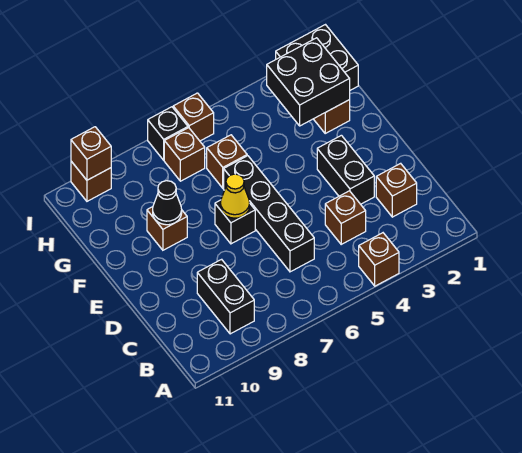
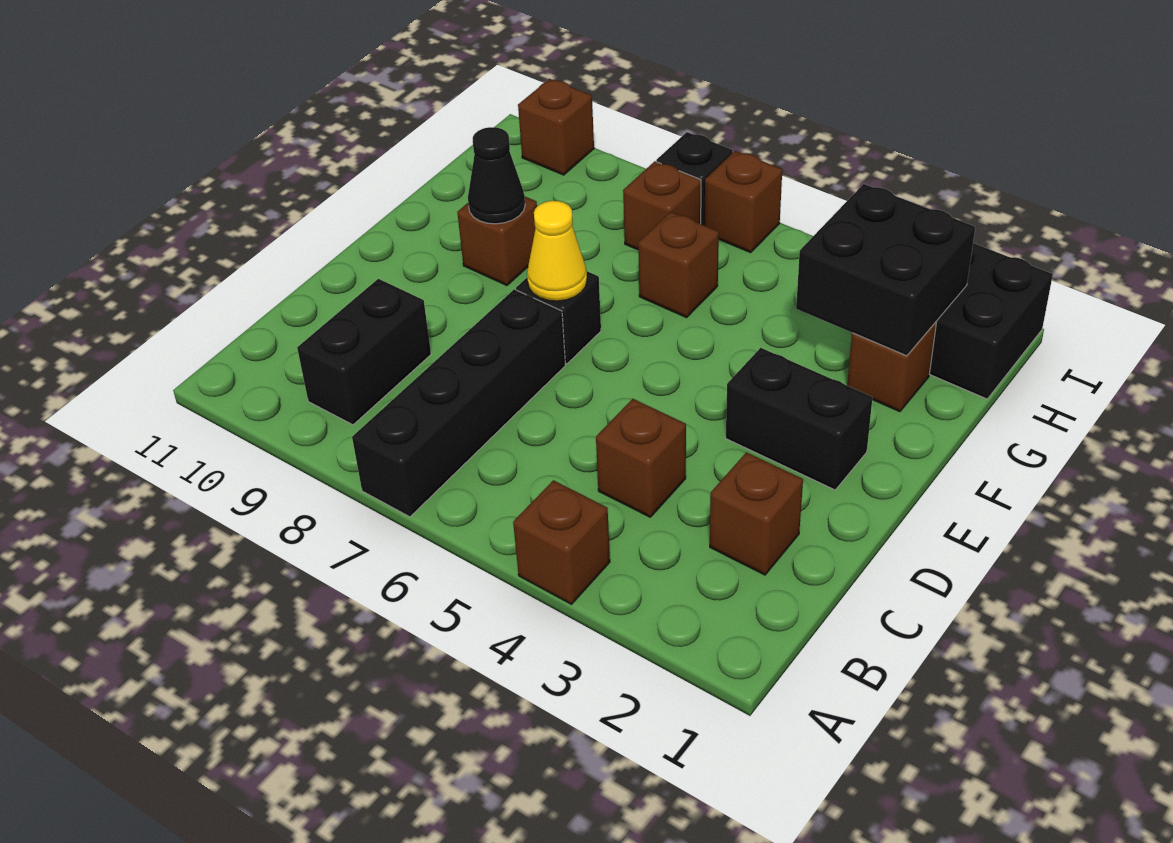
black 1x4 brick [224,156,314,272] -> black 1x4 brick moved to [352,289,565,517]
black 1x2 brick [317,135,374,204] -> black 1x2 brick turned to [726,348,873,490]
brown 1x1 brick [71,127,111,180] -> none

